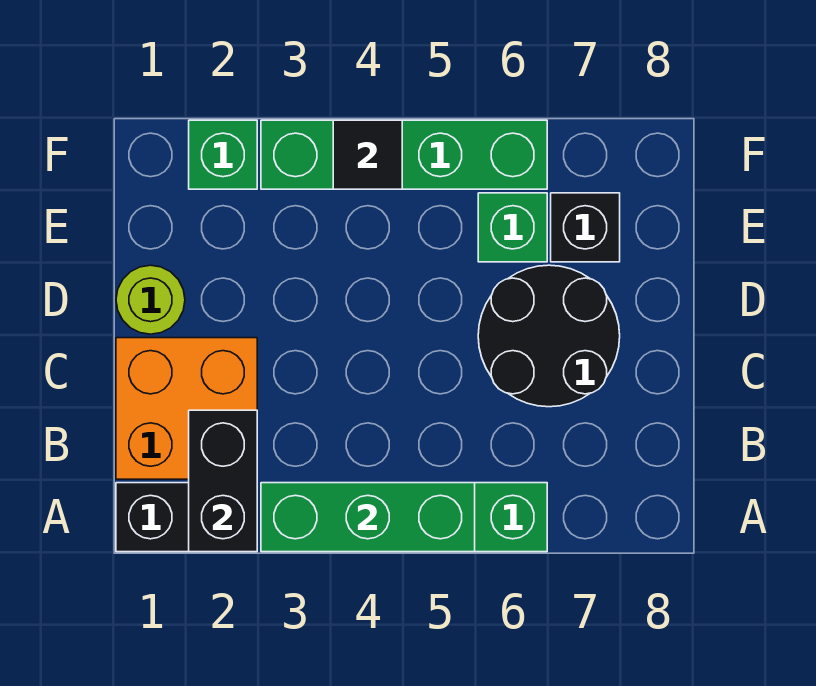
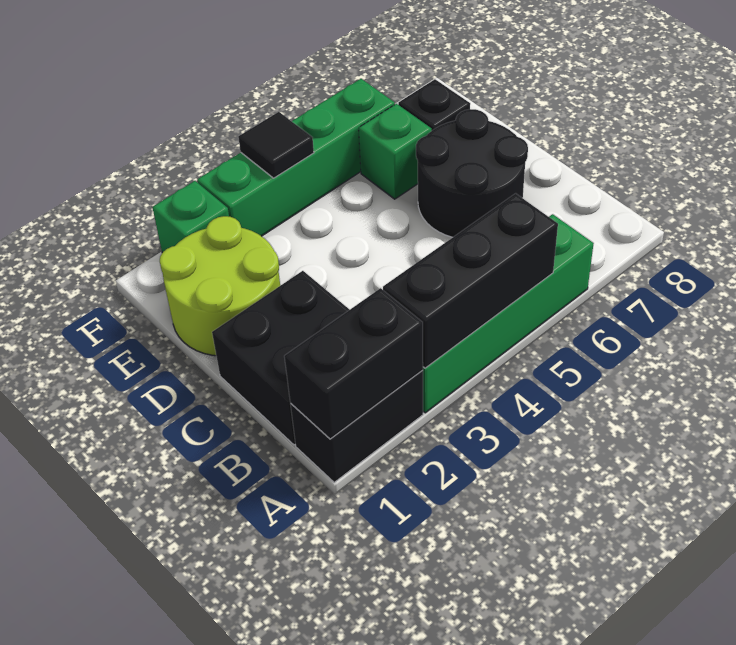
black 1x2 brick [189,410,257,552] -> black 1x2 brick turned to [284,288,423,439]
green 1x3 brick [261,483,475,552] -> black 1x3 brick [383,193,558,368]
orange 2x2 brick [116,338,257,479] -> black 2x2 brick [212,271,350,445]
lime 1x1 round brick [116,265,185,334] -> lime 2x2 round brick [160,216,280,356]

